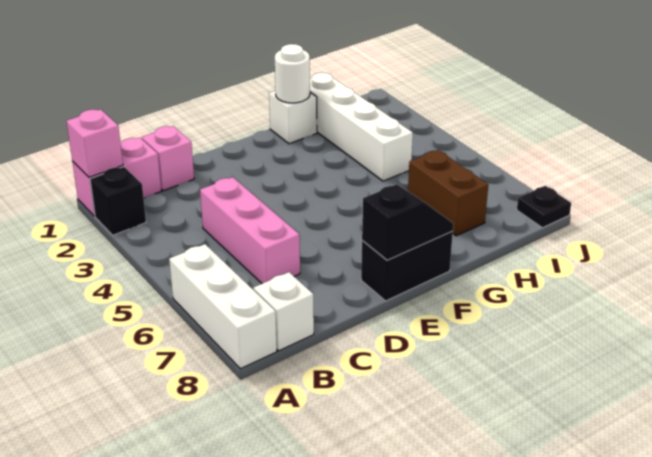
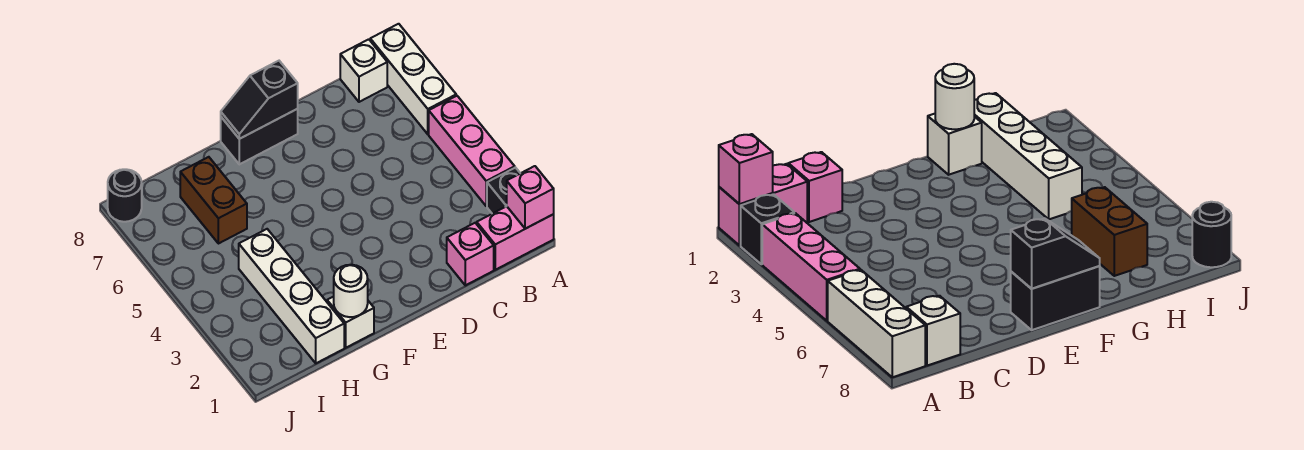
pink 1x3 brick [200,177,300,284] -> pink 1x3 brick moved to [429,96,515,206]
black 1x1 plate [517,186,571,228] -> black 1x1 round brick [108,169,142,222]

